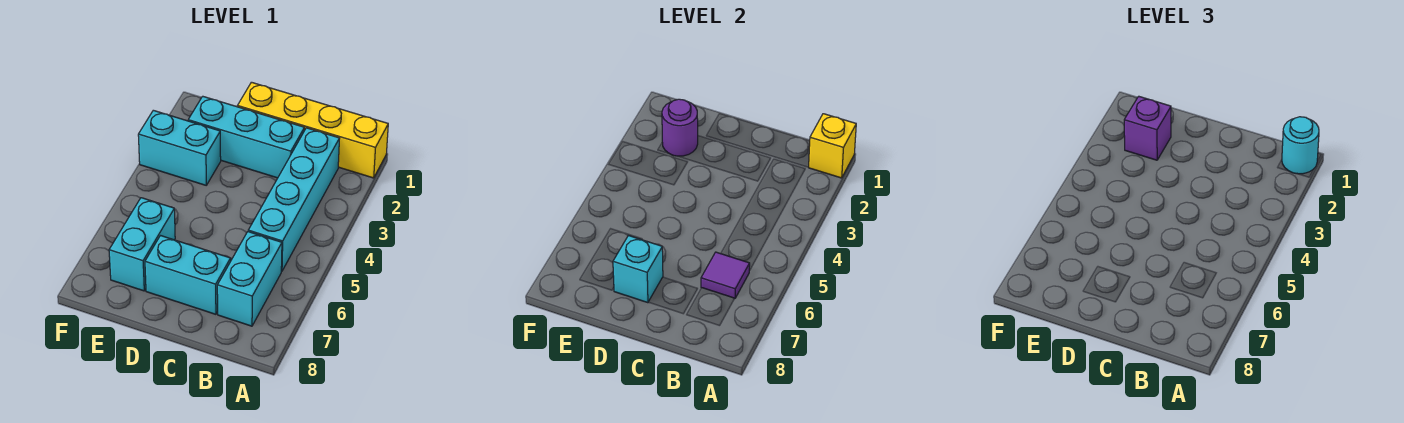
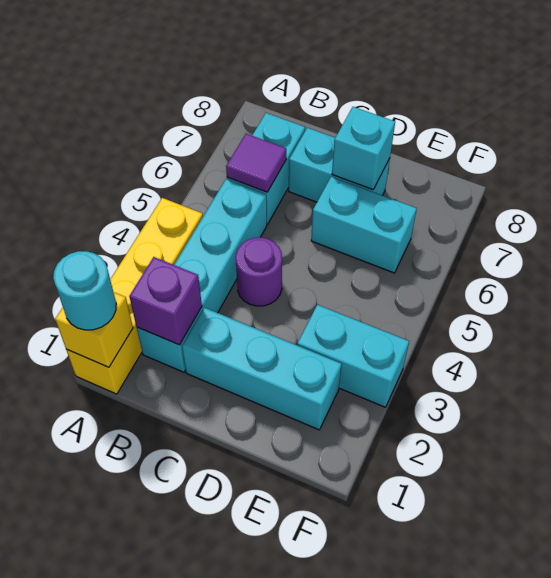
yellow 1x4 brick [237,82,388,178] -> yellow 1x4 brick turned to [66,198,203,394]
purple 1x1 round brick [662,99,698,156] -> purple 1x1 round brick moved to [236,237,282,306]
purple 1x1 brick [1124,96,1171,160] -> purple 1x1 brick moved to [129,257,202,345]
cyan 1x2 brick [109,198,175,291] -> cyan 1x2 brick turned to [311,177,417,273]

